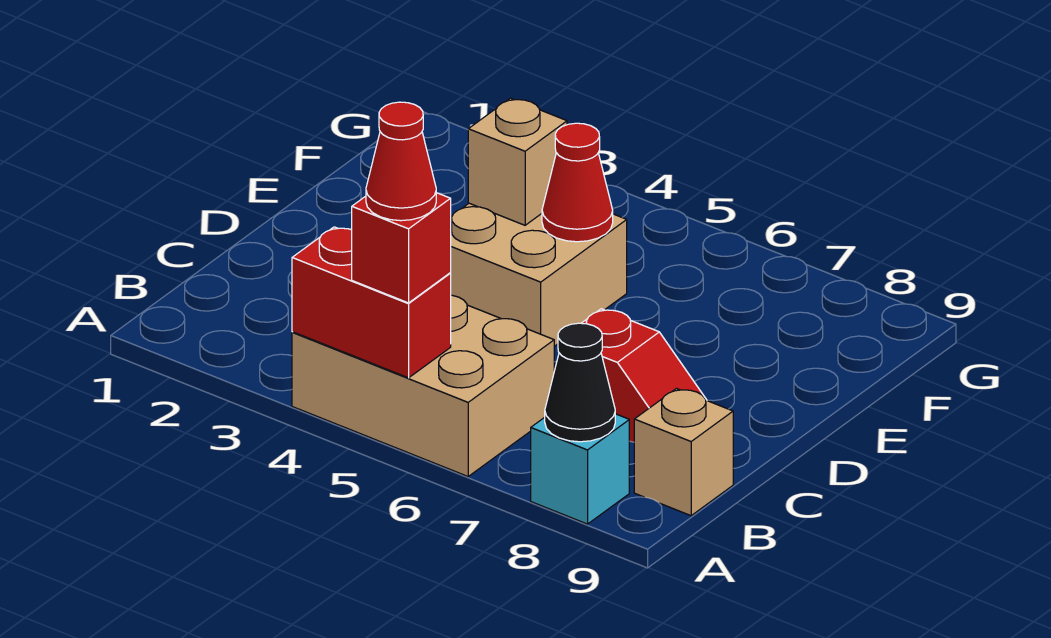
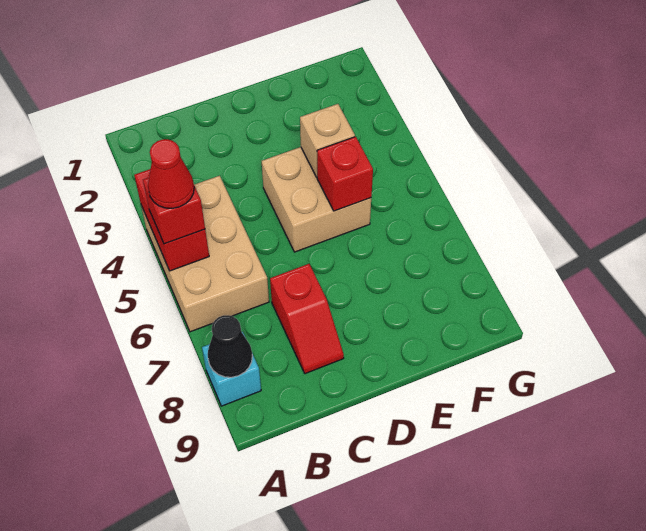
tan 1x1 brick [634,389,733,516] -> none
red 1x1 cone [542,123,613,242] -> red 1x1 brick [317,137,373,211]

